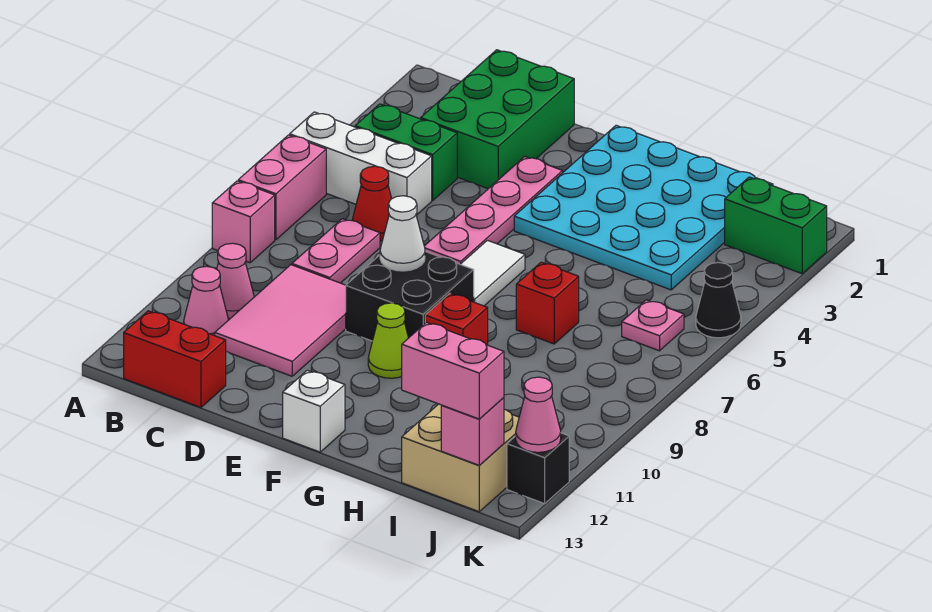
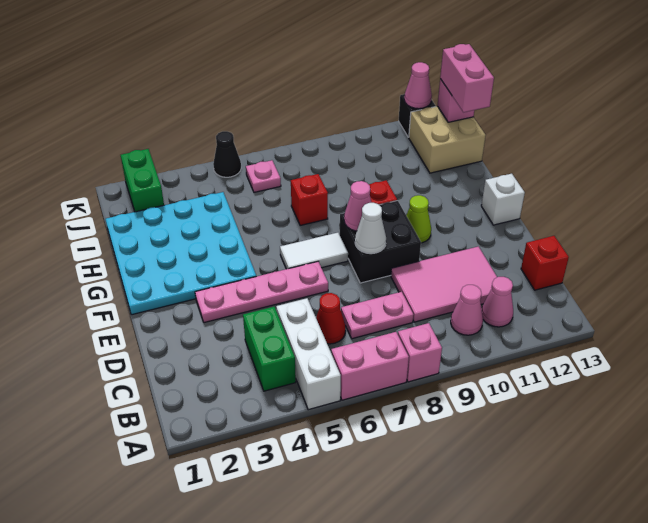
red 1x2 brick [124,311,226,407] -> red 1x1 brick [521,236,569,290]
green 2x3 brick [421,50,574,189] -> none
none -> pink 1x1 cone [344,181,372,231]

